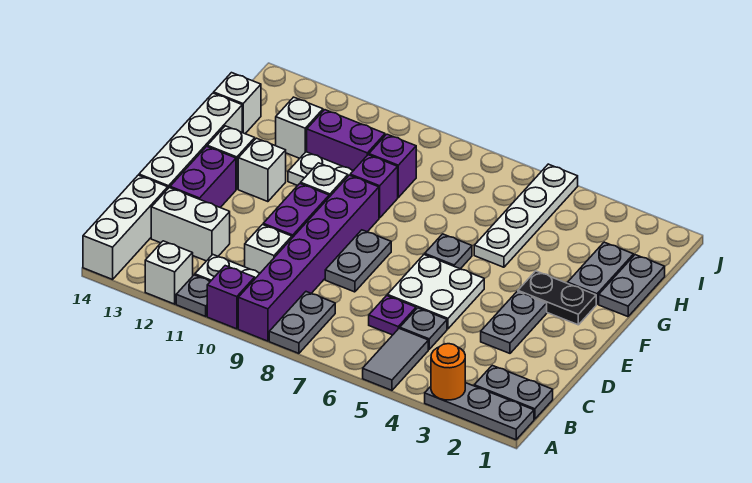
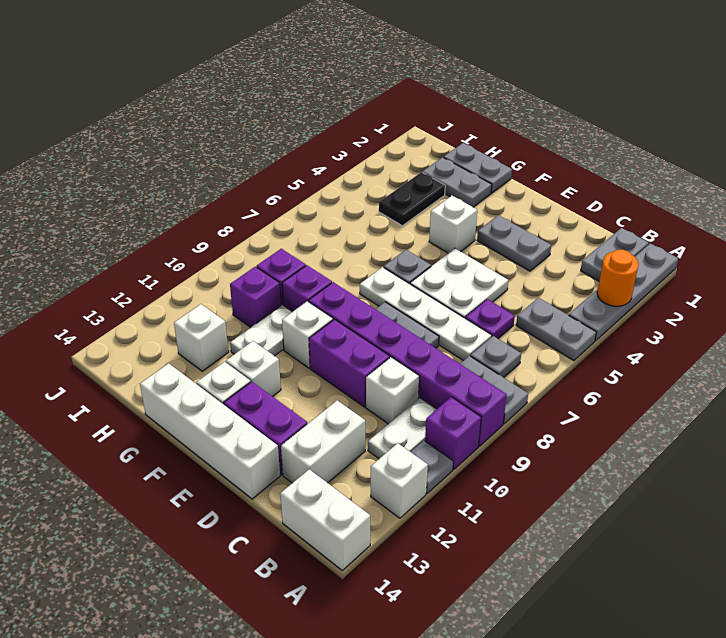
grey 1x3 plate [425,383,534,440] -> grey 1x4 plate [569,243,678,341]
grey 1x2 tile [363,328,428,390] -> grey 1x2 plate [516,298,596,361]
white 1x3 brick [83,175,168,279] -> white 1x2 brick [280,469,370,570]
grey 1x1 plate [400,308,447,349] -> grey 1x1 plate moved to [471,336,521,377]
black 1x2 plate [518,271,596,325] -> black 1x2 plate moved to [379,172,445,226]
white 1x4 plate [474,164,578,267] -> white 1x4 plate moved to [360,267,492,361]
purple 1x2 brick [307,110,385,171] -> purple 1x1 brick [230,267,281,327]
white 1x1 brick [214,73,261,134] -> white 1x1 brick moved to [429,196,477,253]

